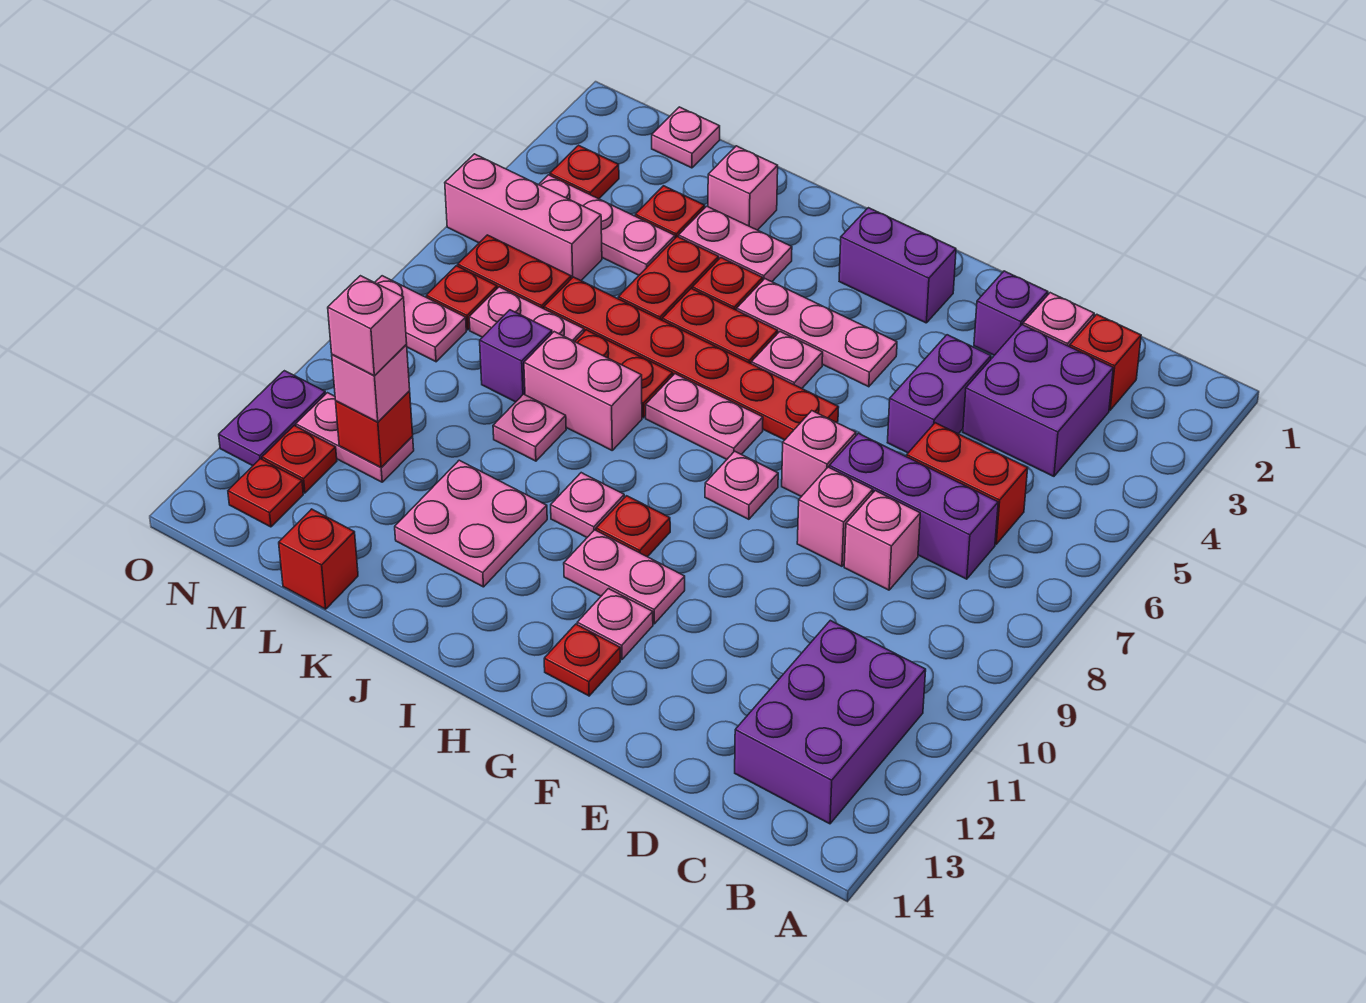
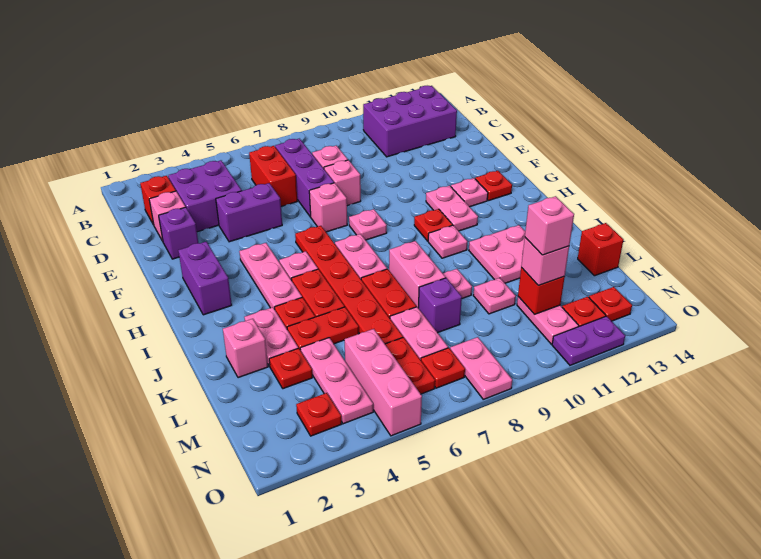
pink 1x1 plate [652,107,720,168] -> pink 1x1 plate moved to [473,278,516,314]

